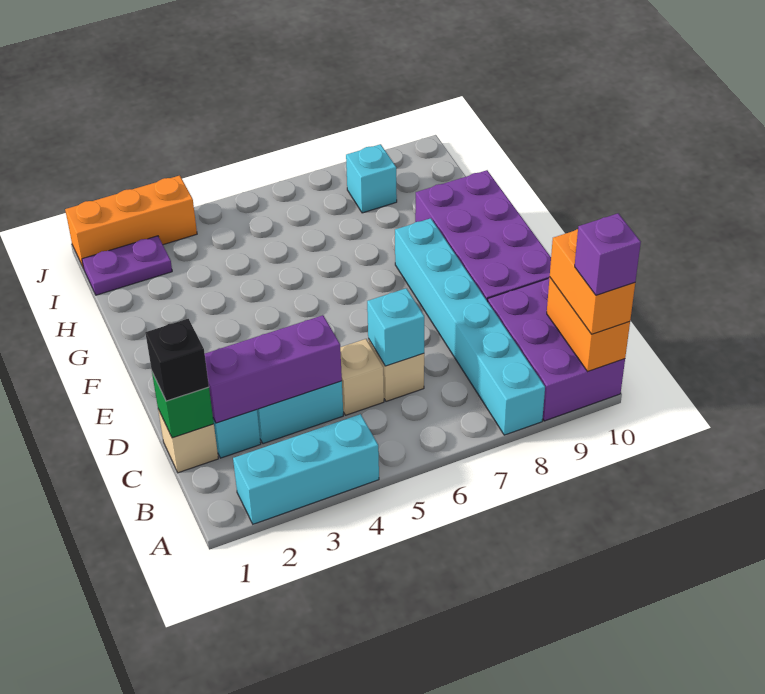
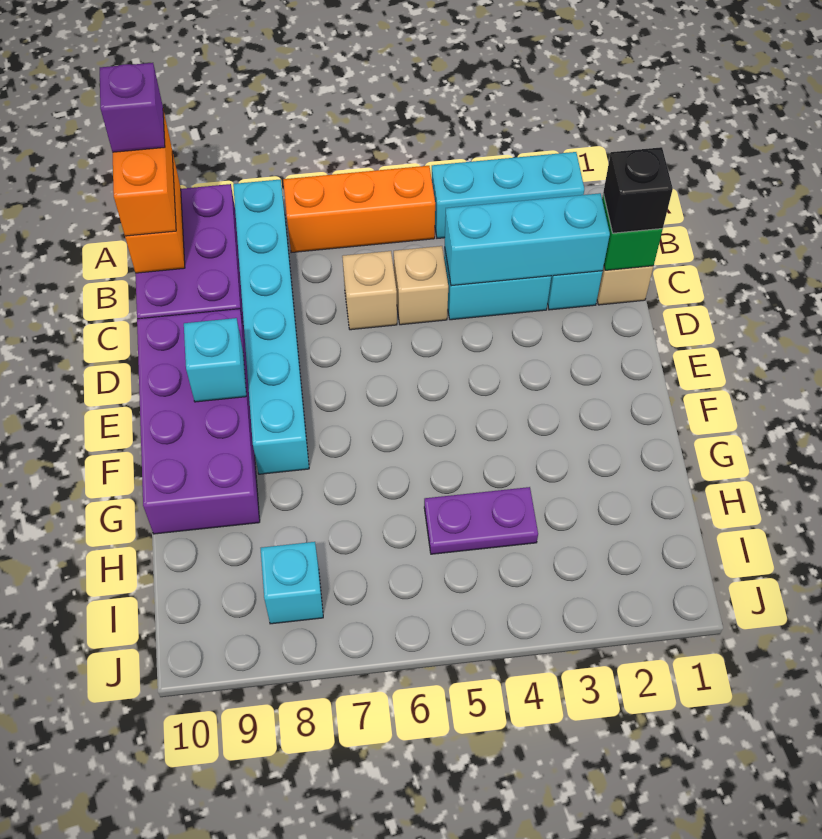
purple 1x3 brick [205,315,342,423] -> cyan 1x3 brick [445,193,610,286]
cyan 1x1 brick [367,288,424,366] -> cyan 1x1 brick moved to [184,318,246,402]
purple 1x2 plate [82,236,172,295] -> purple 1x2 plate moved to [424,487,538,554]
orange 1x3 brick [65,175,197,269] -> orange 1x3 brick moved to [283,166,435,253]

